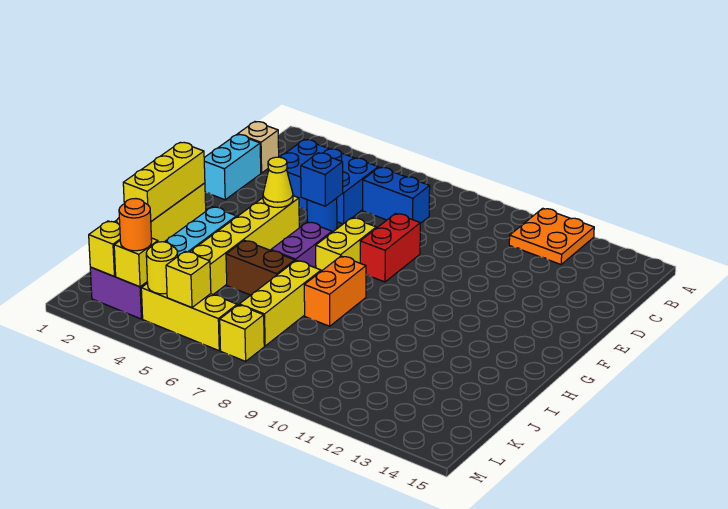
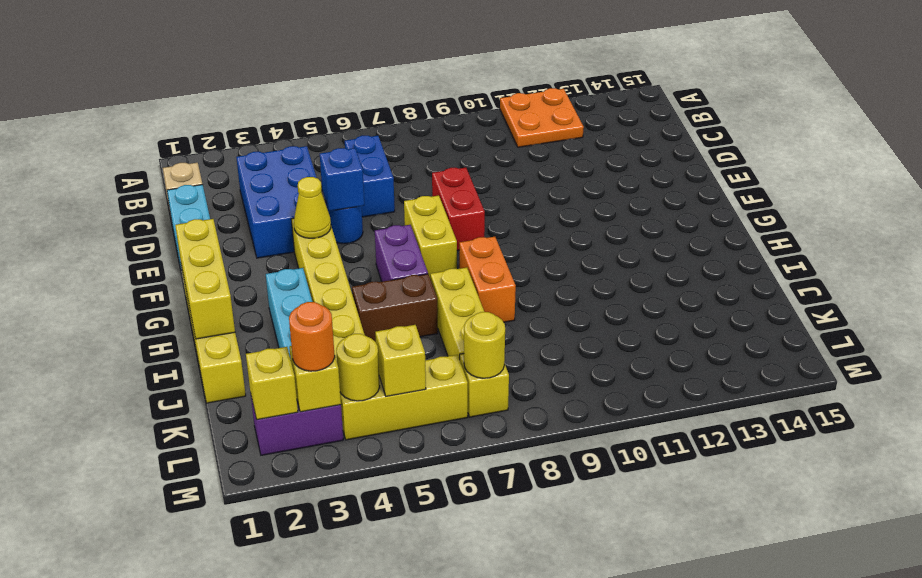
blue 2x3 brick [280,140,378,224] -> blue 2x3 brick turned to [236,146,317,258]
blue 1x2 brick [363,167,430,223] -> blue 1x2 brick turned to [345,135,395,217]
none -> yellow 1x1 round brick [464,312,505,378]

